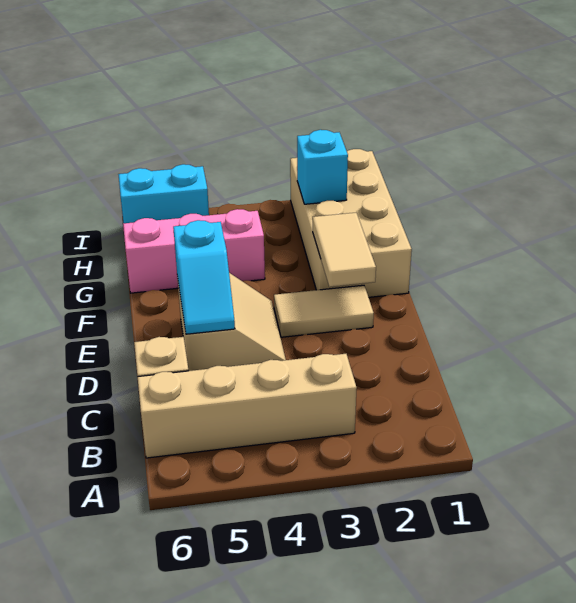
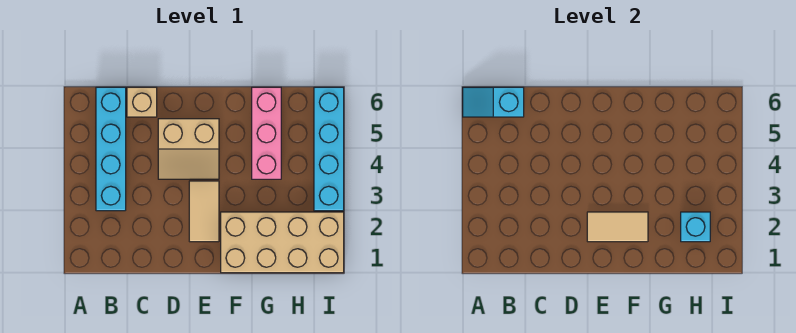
tan 1x4 brick [138,354,357,458] -> cyan 1x4 brick [96,87,126,211]
cyan 1x2 slope [173,220,235,334] -> cyan 1x2 slope moved to [463,87,524,117]
cyan 1x2 brick [118,164,209,223] -> cyan 1x4 brick [314,87,344,211]

